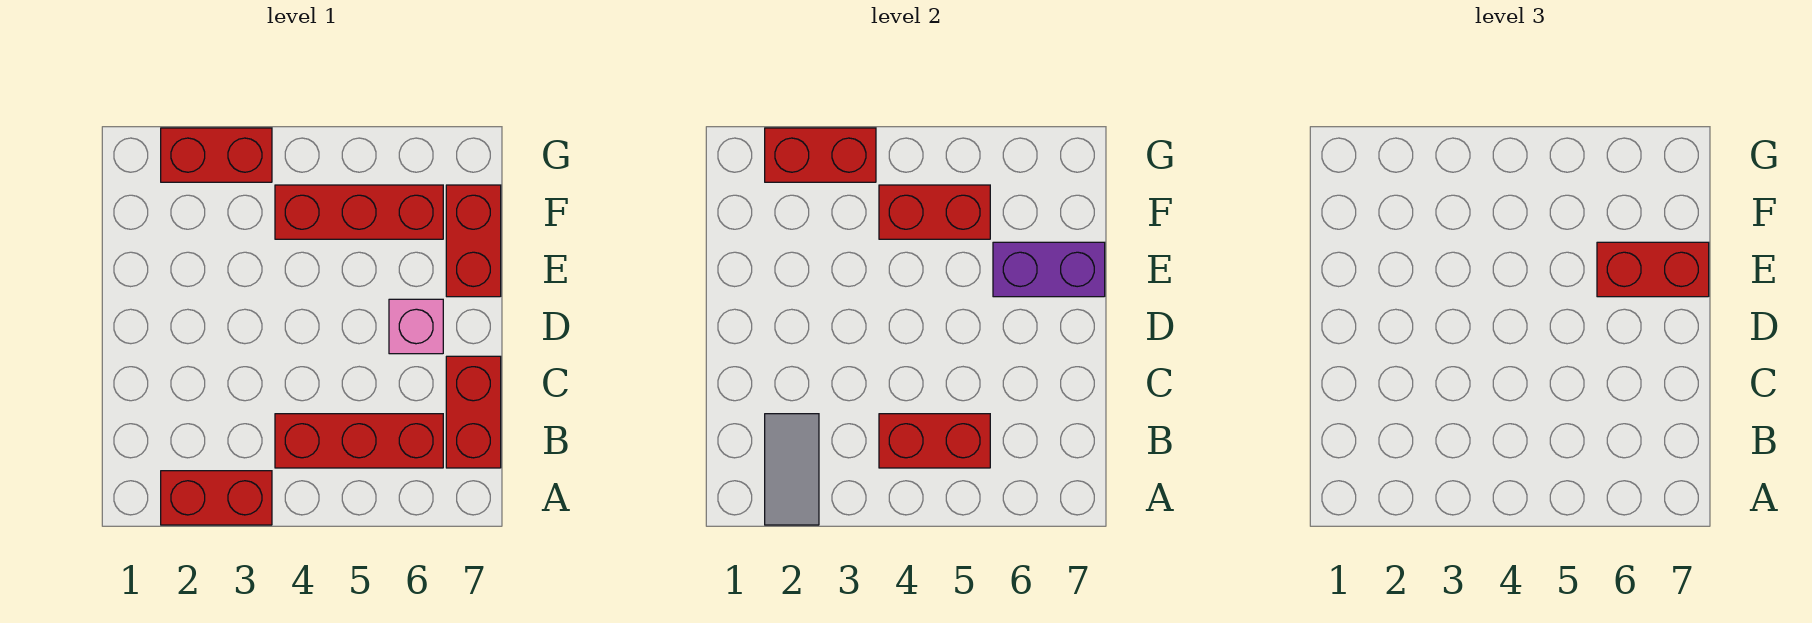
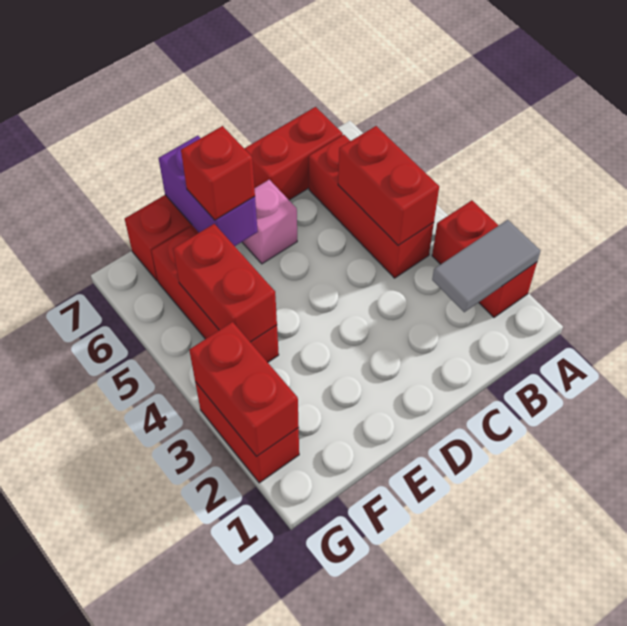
red 1x2 brick [1597,242,1709,297] -> red 1x1 brick [181,126,255,220]

